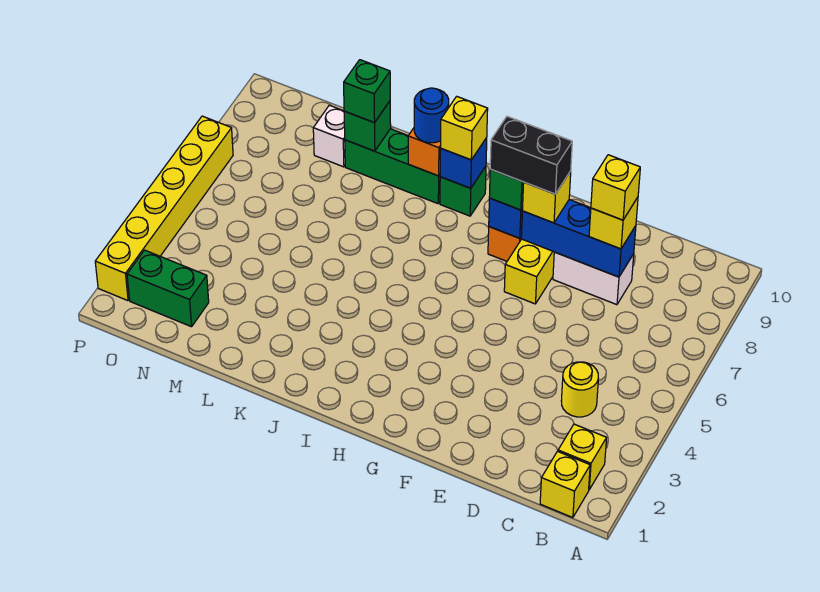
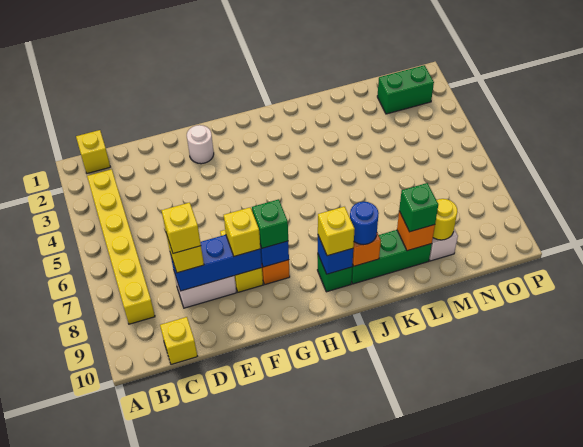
yellow 1x1 brick [558,424,607,489] -> yellow 1x1 brick moved to [160,317,197,364]
yellow 1x1 round brick [561,362,598,417] -> yellow 1x1 round brick moved to [433,199,457,240]
none -> white 1x1 round brick [187,125,214,164]
black 1x2 brick [490,116,572,194] -> none
green 1x1 brick [344,101,391,151] -> orange 1x1 brick [397,211,435,251]
yellow 1x6 brick [95,116,233,301] -> yellow 1x6 brick moved to [87,169,155,324]

